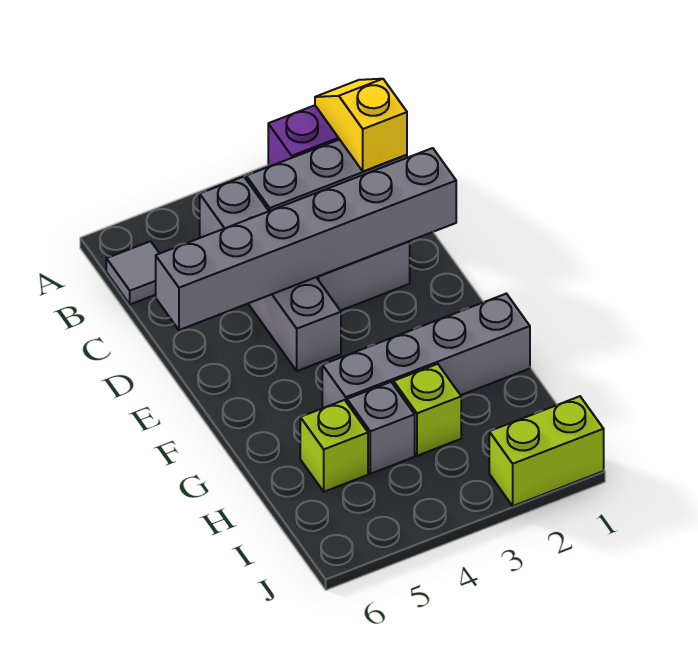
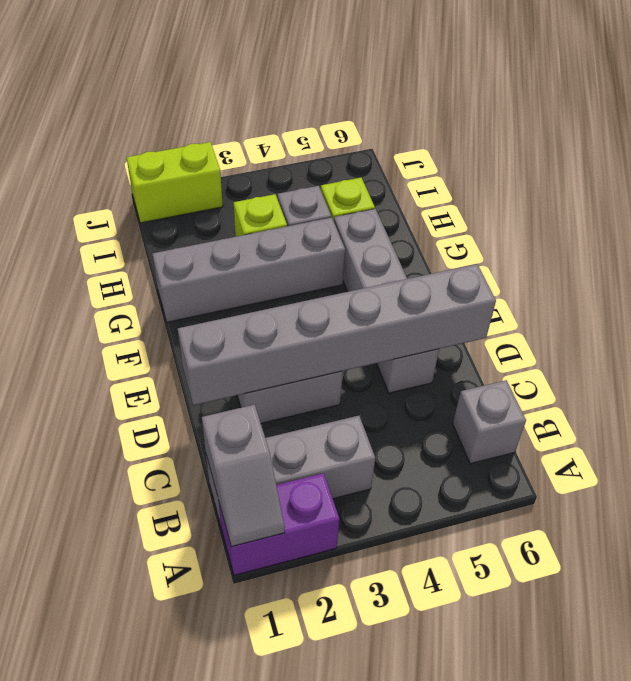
yellow 1x2 slope [315,79,407,172] -> grey 1x2 slope [202,405,285,547]
grey 1x4 brick [200,177,341,371] -> grey 1x4 brick moved to [334,209,439,393]
grey 1x1 tile [106,241,160,304] -> grey 1x1 brick [453,380,526,464]

